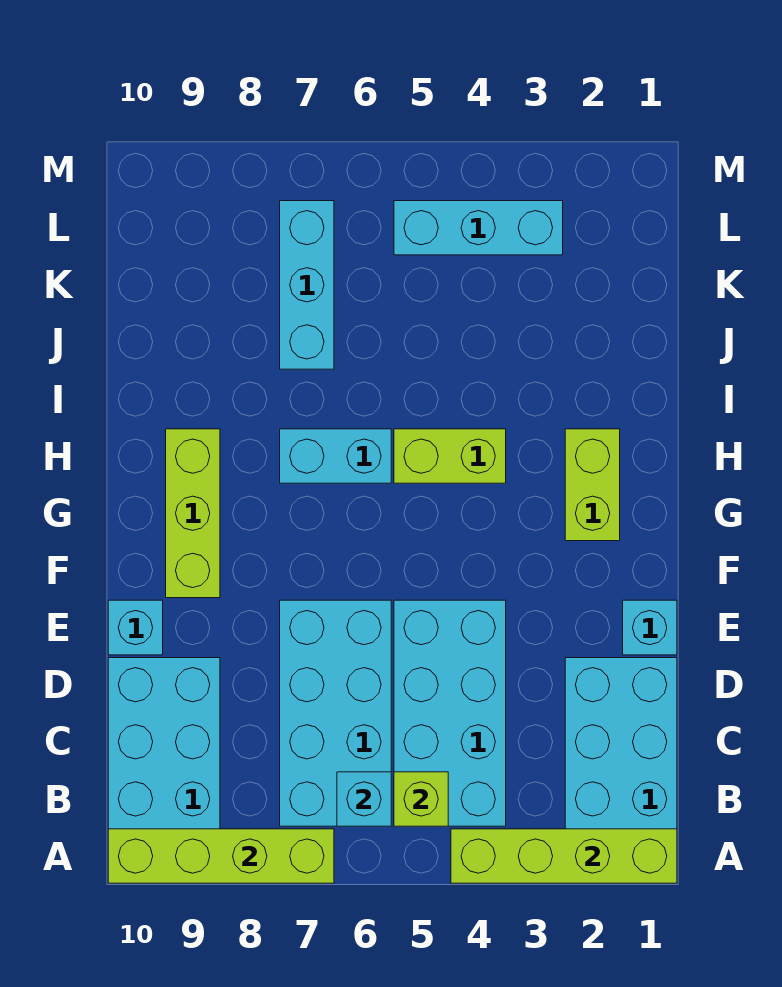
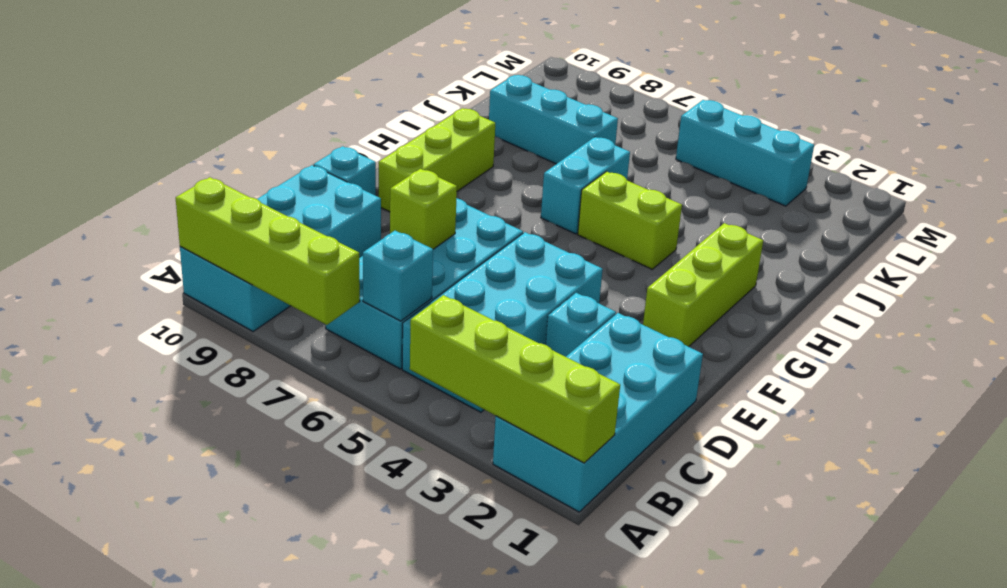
lime 1x1 brick [394,772,448,826] -> lime 1x1 brick moved to [390,169,457,249]
cyan 1x1 brick [623,600,677,655] -> cyan 1x1 brick moved to [546,293,616,357]
lime 1x2 brick [565,429,620,541] -> lime 1x3 brick [643,223,763,347]
cyan 1x2 brick [280,429,391,483] -> cyan 1x2 brick turned to [541,137,630,234]
cyan 1x3 brick [280,201,334,369] -> cyan 1x3 brick turned to [489,75,618,164]

